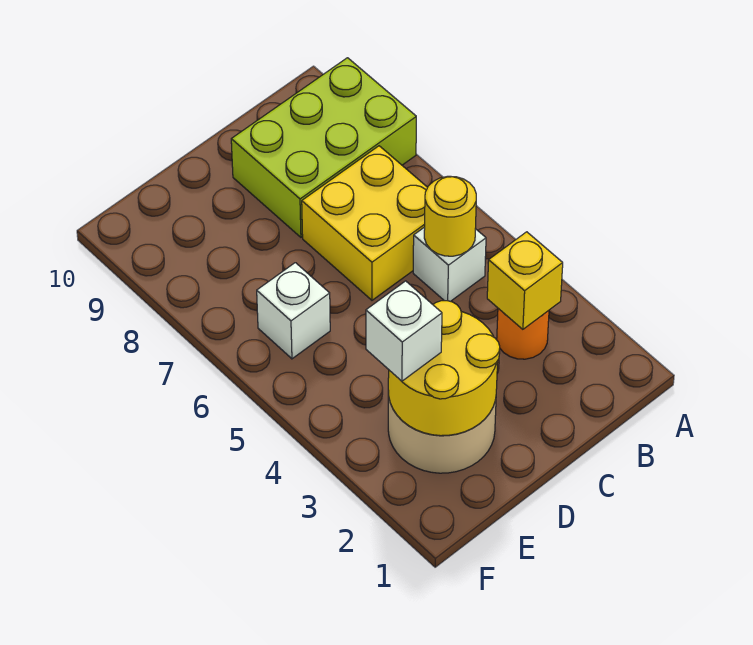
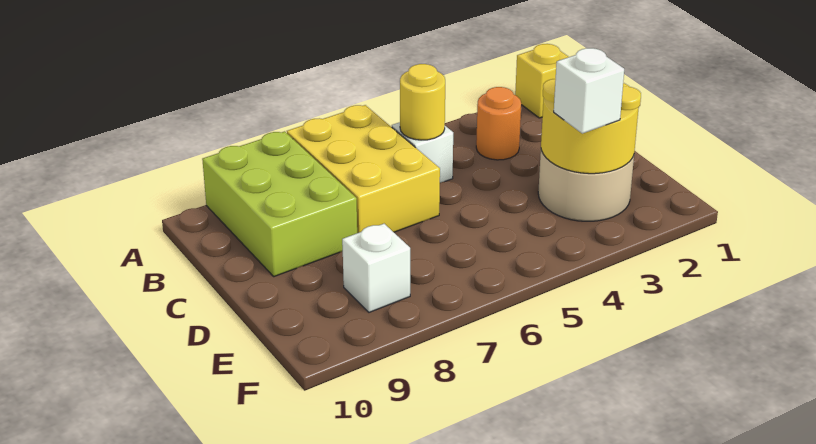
yellow 1x1 brick [487,232,563,329] -> yellow 1x1 brick moved to [515,44,568,118]
yellow 2x2 brick [302,146,428,300] -> yellow 2x3 brick [287,105,440,233]
white 1x1 brick [257,263,330,359] -> white 1x1 brick moved to [342,224,410,312]

